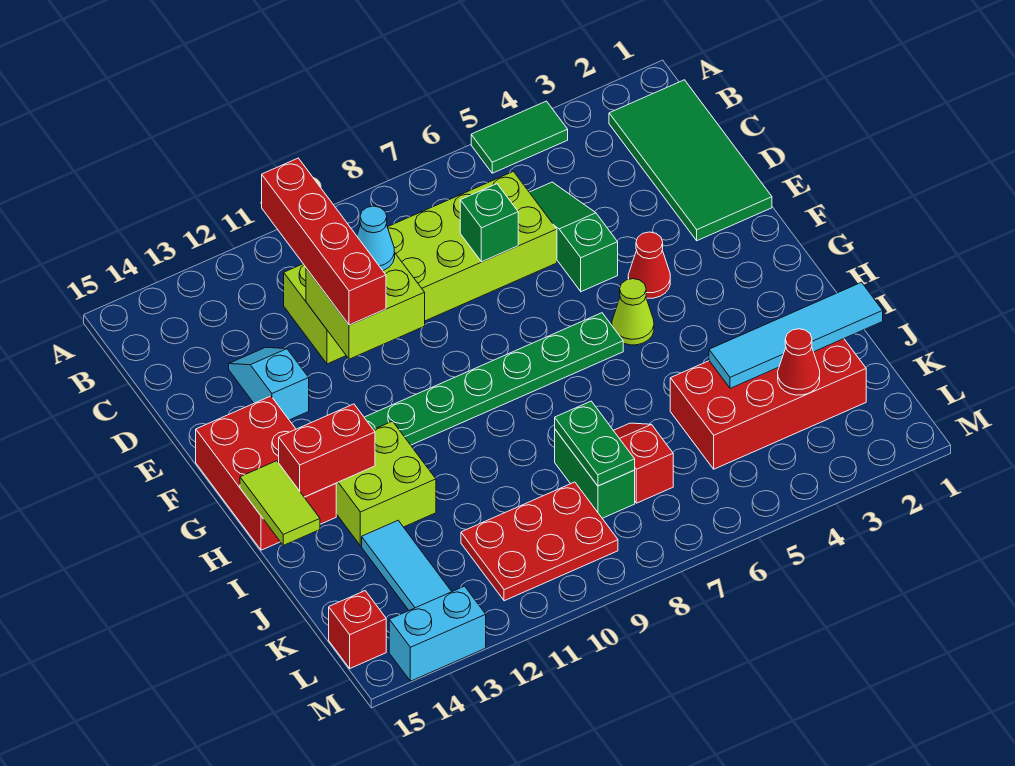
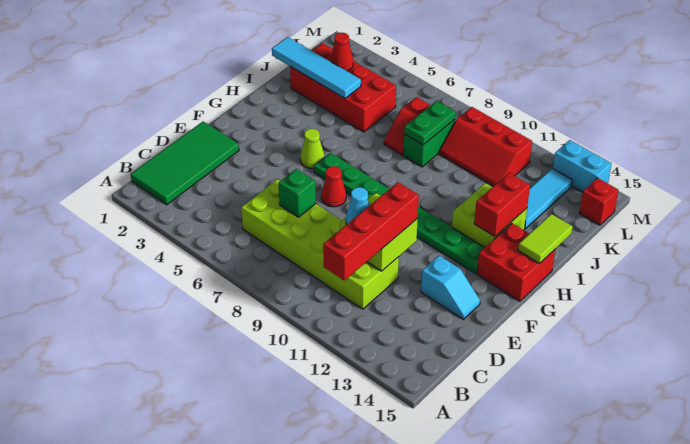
green 1x2 tile [471,101,568,173] -> none
green 1x3 slope [529,182,618,292] -> none
cyan 1x2 slope [229,347,309,420] -> cyan 1x2 slope turned to [421,256,480,319]
red 1x1 cone [628,232,670,298] -> red 1x1 cone moved to [321,166,346,207]
red 2x3 brick [196,396,336,550] -> red 2x2 brick [477,223,555,301]
red 1x2 brick [279,404,375,497] -> red 1x2 brick turned to [474,173,530,236]
red 2x3 plate [461,482,618,601] -> red 2x3 slope [439,107,532,186]

